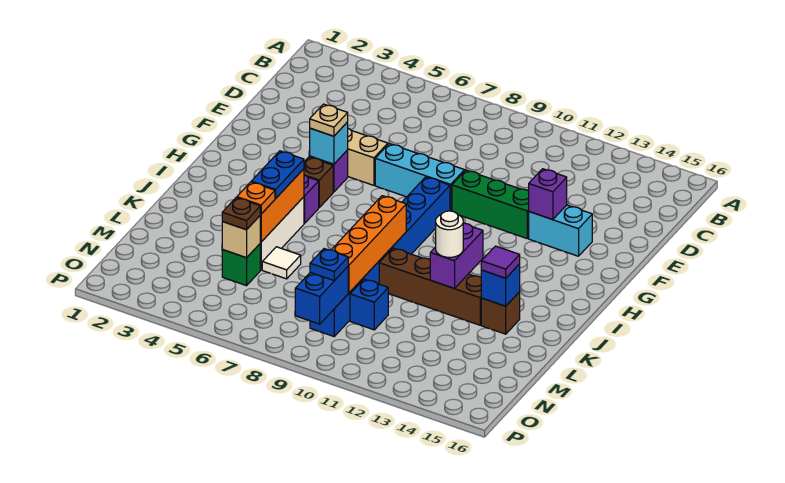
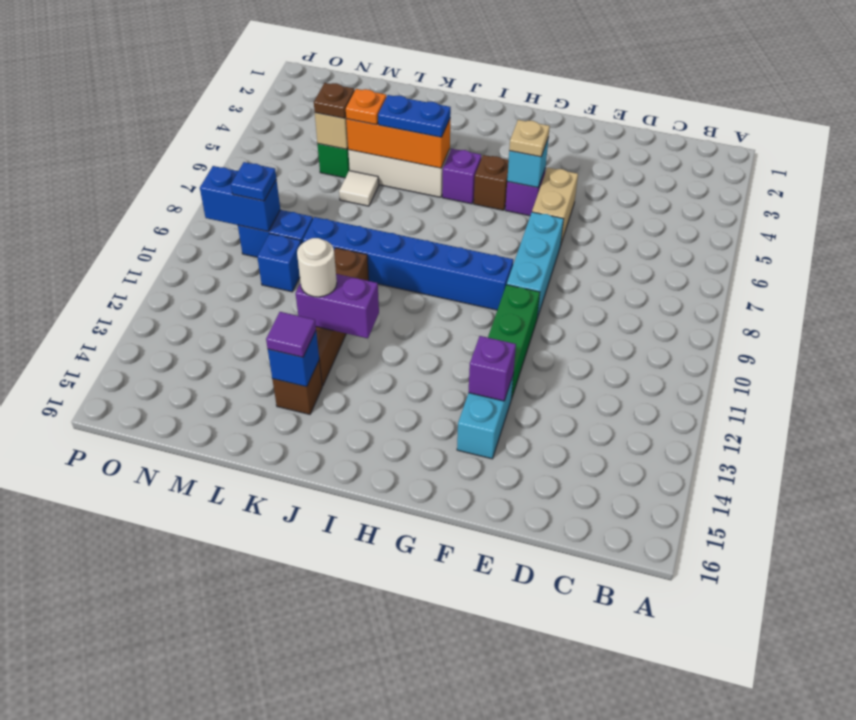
orange 1x4 brick [332,196,406,293] -> none

